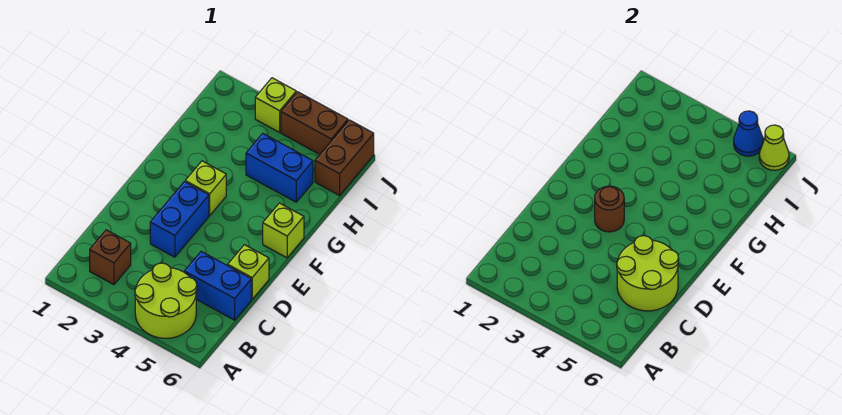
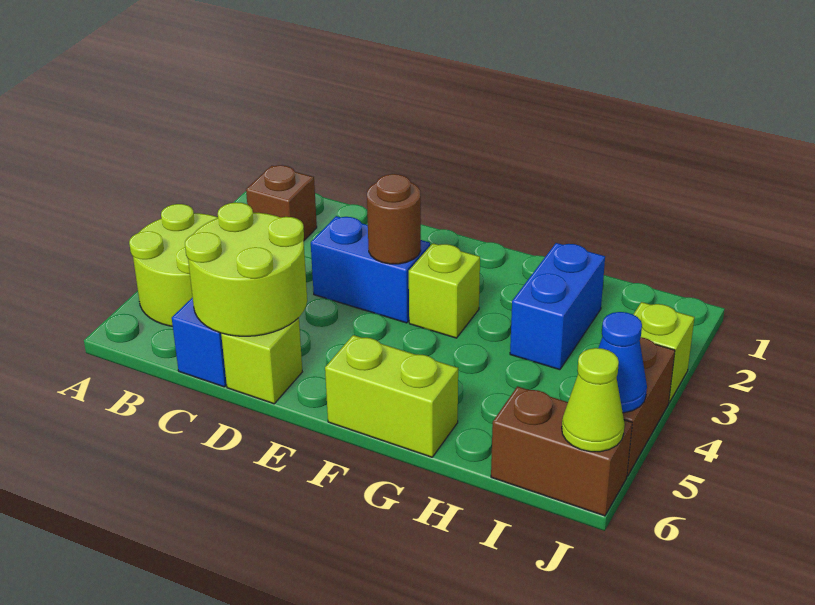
lime 1x1 brick [263,203,304,258] -> lime 1x2 brick [325,335,458,457]
blue 1x2 brick [246,134,313,202] -> blue 1x2 brick moved to [510,243,605,370]

